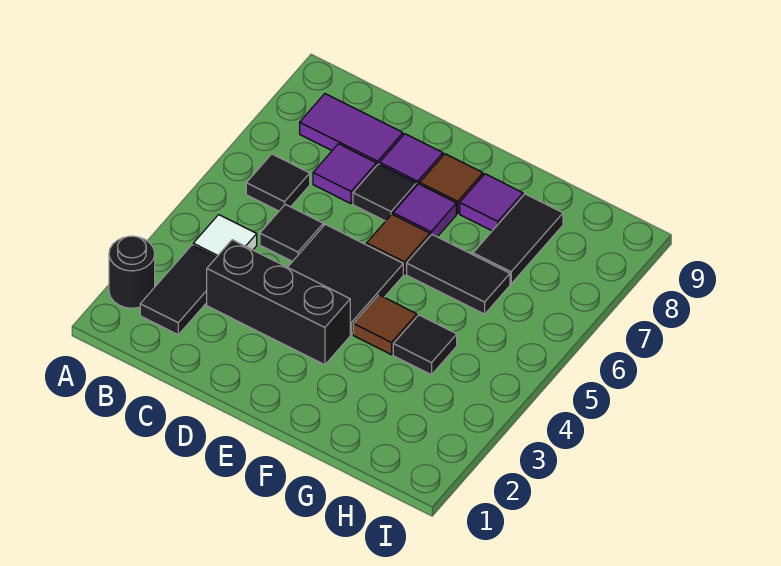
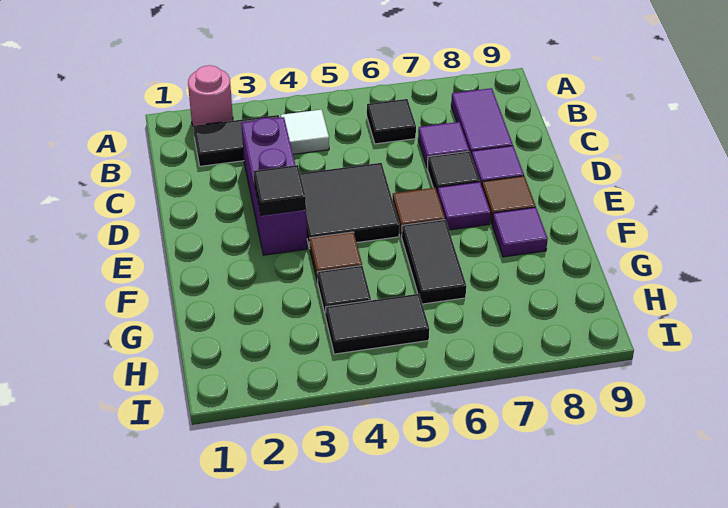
black 1x1 round brick [109,236,155,308] -> pink 1x1 round brick [188,65,233,126]
black 1x3 brick [207,240,350,365] -> purple 1x3 brick [241,117,307,255]
black 1x1 tile [260,204,323,262] -> black 1x1 tile moved to [253,165,306,215]
black 1x2 tile [473,194,563,284] -> black 1x2 tile moved to [326,294,429,354]

